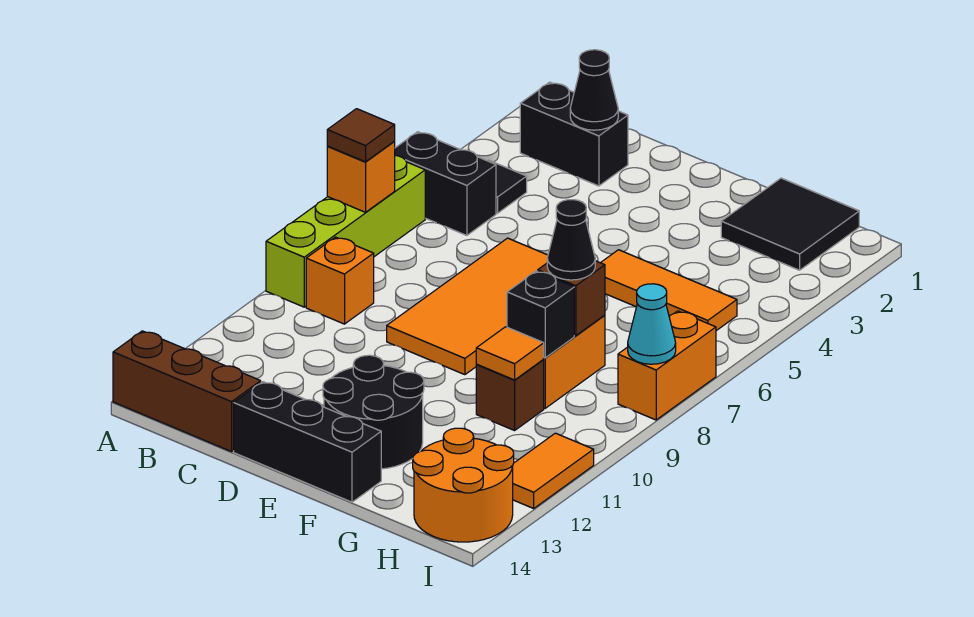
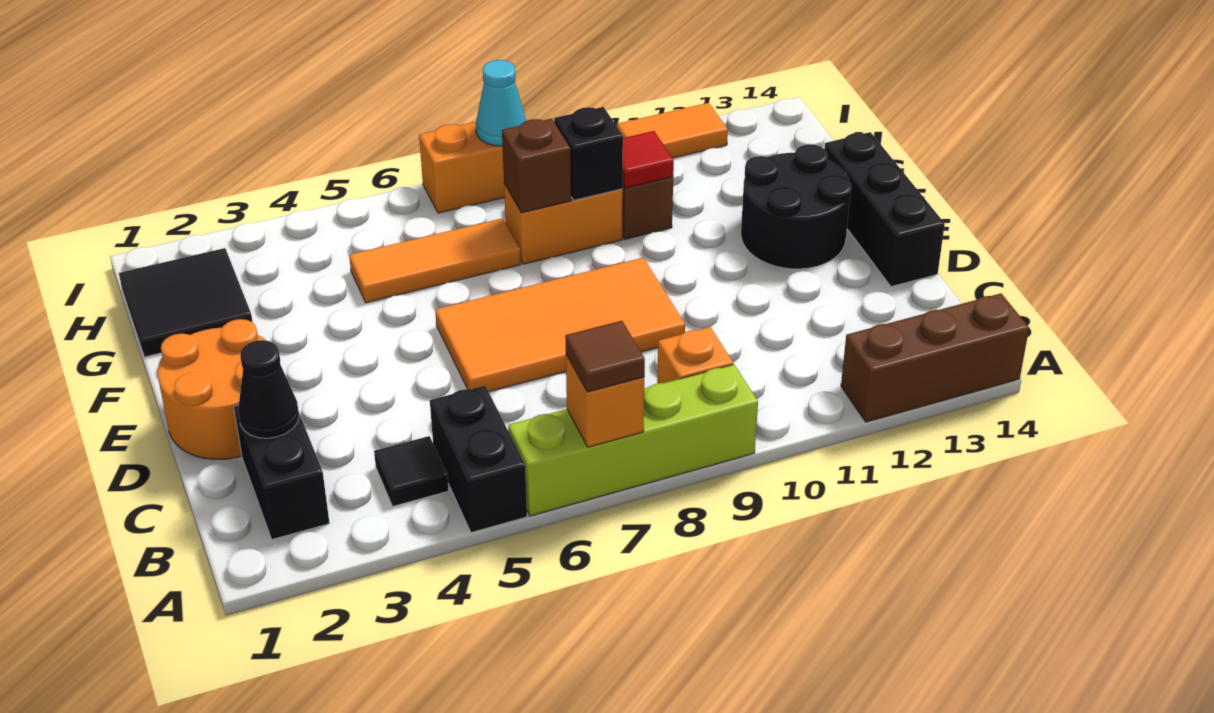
brown 1x3 brick [113,331,261,452] -> brown 1x3 brick turned to [841,293,1029,422]
orange 1x3 tile [601,250,737,331] -> orange 1x3 tile turned to [349,218,521,303]
black 1x1 cone [547,200,595,280] -> none
orange 1x1 tile [476,327,544,380] -> red 1x1 tile [623,131,674,188]
orange 2x2 round brick [413,428,514,542] -> orange 2x2 round brick moved to [158,319,266,459]

